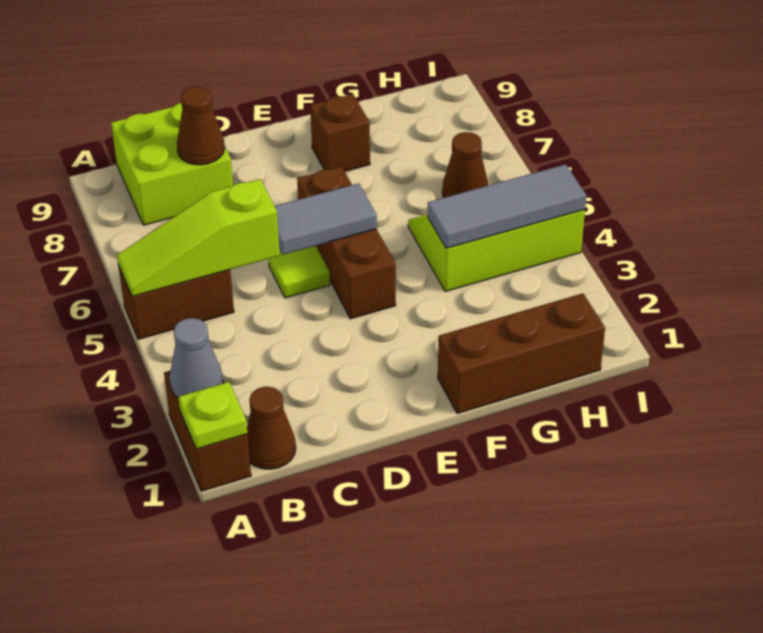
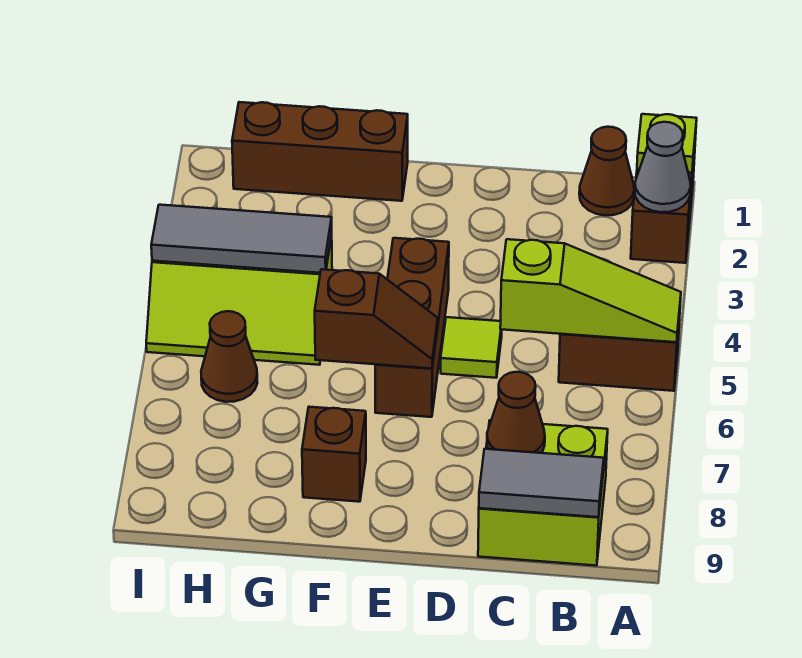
grey 1x2 tile [275,183,377,255] -> grey 1x2 tile moved to [479,449,604,517]
none -> brown 1x2 slope [315,269,438,368]

